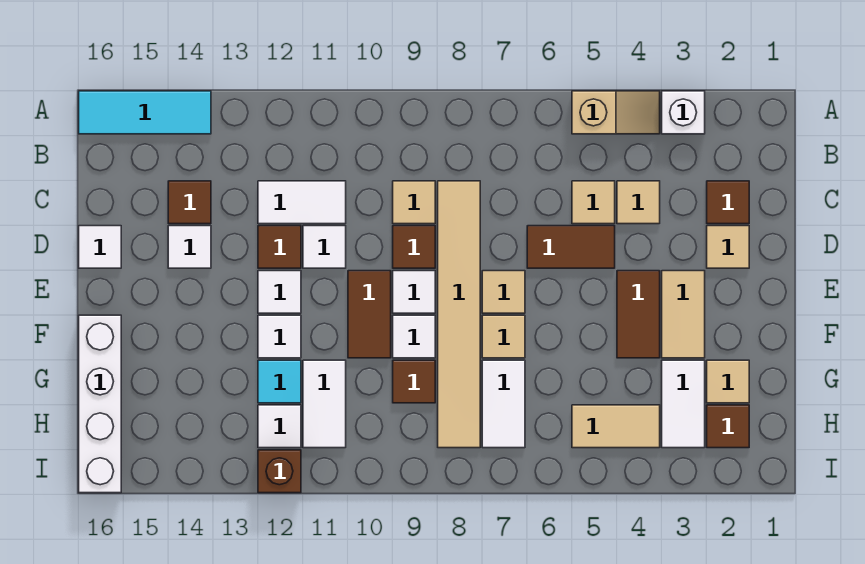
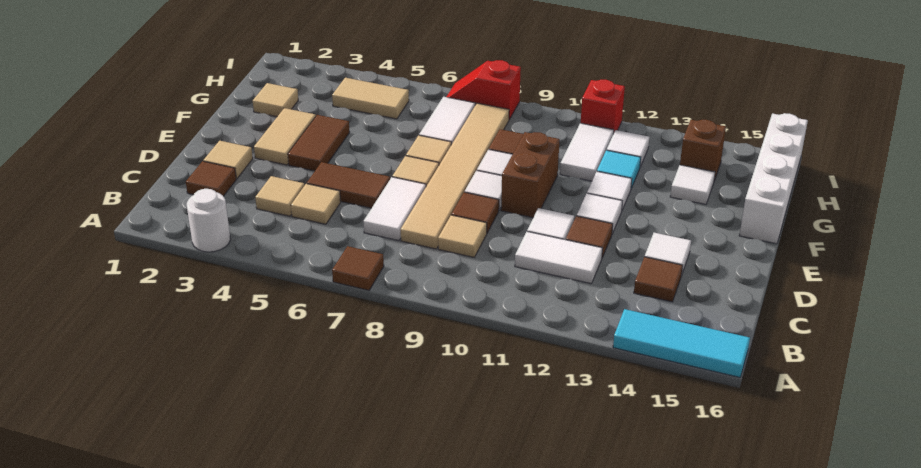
white 1x1 brick [662,91,705,134] -> white 1x1 round brick [187,189,230,252]
tan 1x2 slope [572,91,660,134] -> none
white 1x1 tile [79,226,121,268] -> white 1x1 tile moved to [670,165,715,204]
brown 1x2 tile [348,271,391,358] -> brown 1x2 brick [501,132,560,218]
white 1x2 tile [662,360,705,448] -> white 1x2 tile moved to [363,177,426,241]
brown 1x1 tile [707,405,749,448] -> brown 1x1 tile moved to [332,246,384,290]
none -> red 1x2 slope [447,60,521,120]
none -> red 1x1 brick [581,80,625,134]
brown 1x1 brick [258,450,301,493] -> brown 1x1 brick moved to [680,120,726,181]

